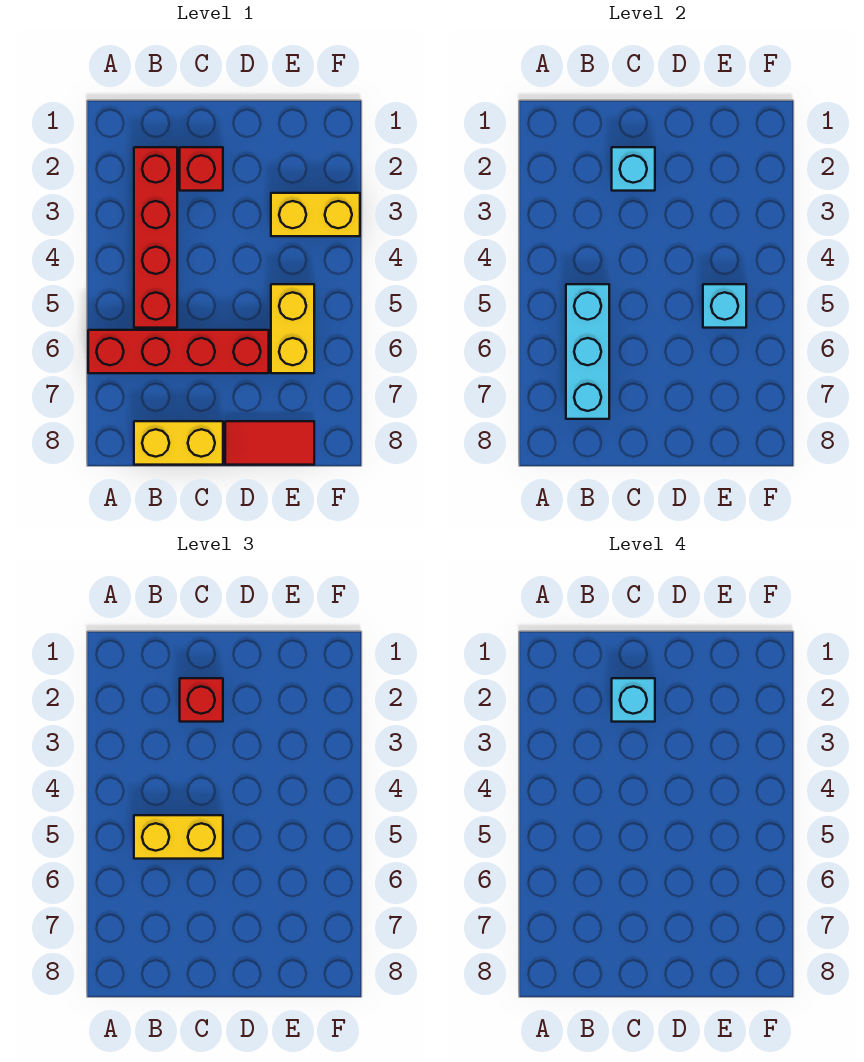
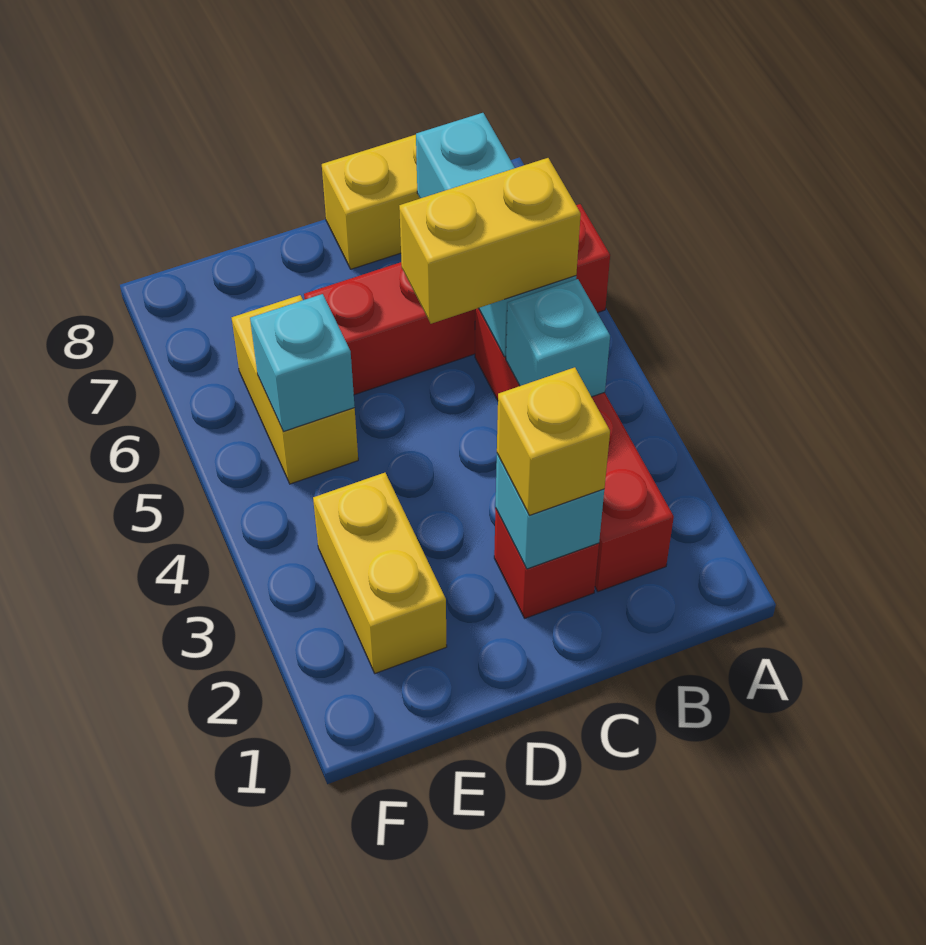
red 1x1 brick [180,678,223,722] -> yellow 1x1 brick [497,367,610,515]
cyan 1x1 brick [612,678,655,722] -> cyan 1x1 brick moved to [506,279,610,397]
red 1x2 tile [225,421,314,465] -> none
yellow 1x2 brick [271,193,360,236] -> yellow 1x2 brick turned to [313,473,447,673]

